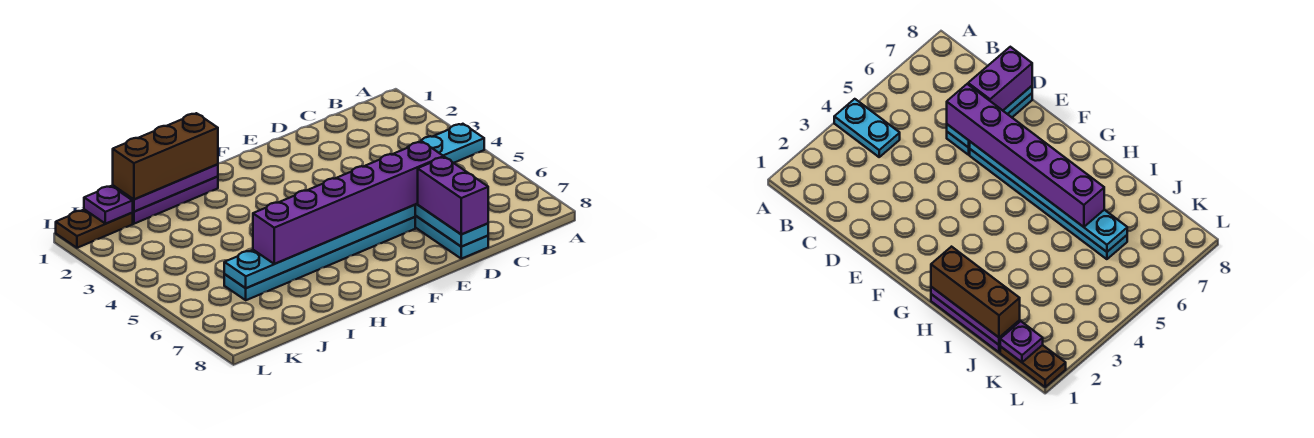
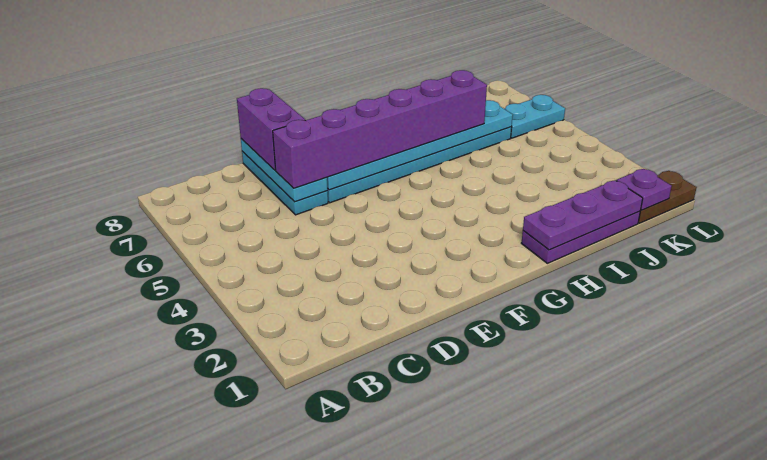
cyan 1x2 plate [421,124,484,163] -> cyan 1x2 plate moved to [504,95,565,138]
brown 1x3 brick [113,113,218,199] -> none

